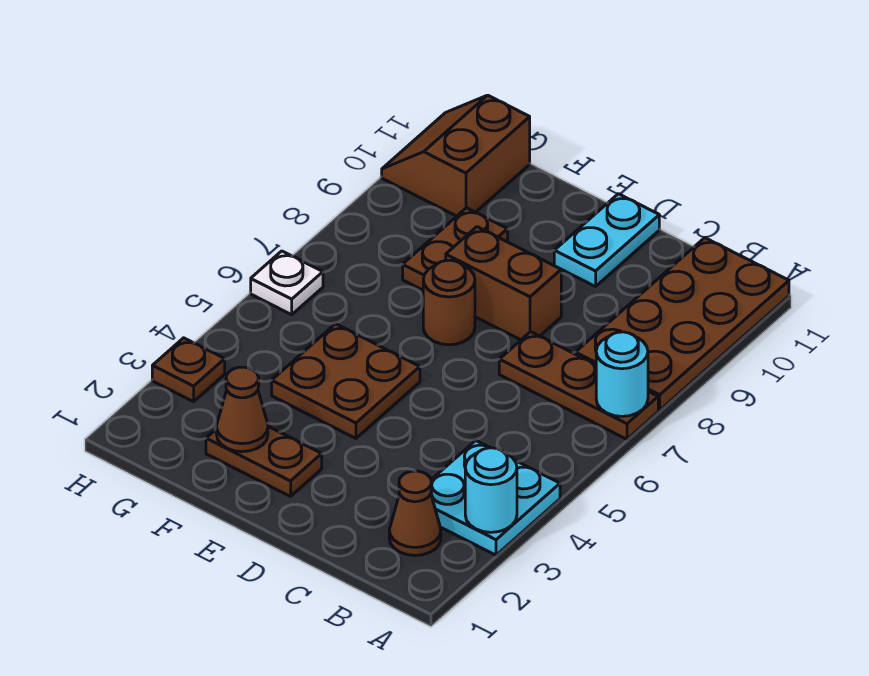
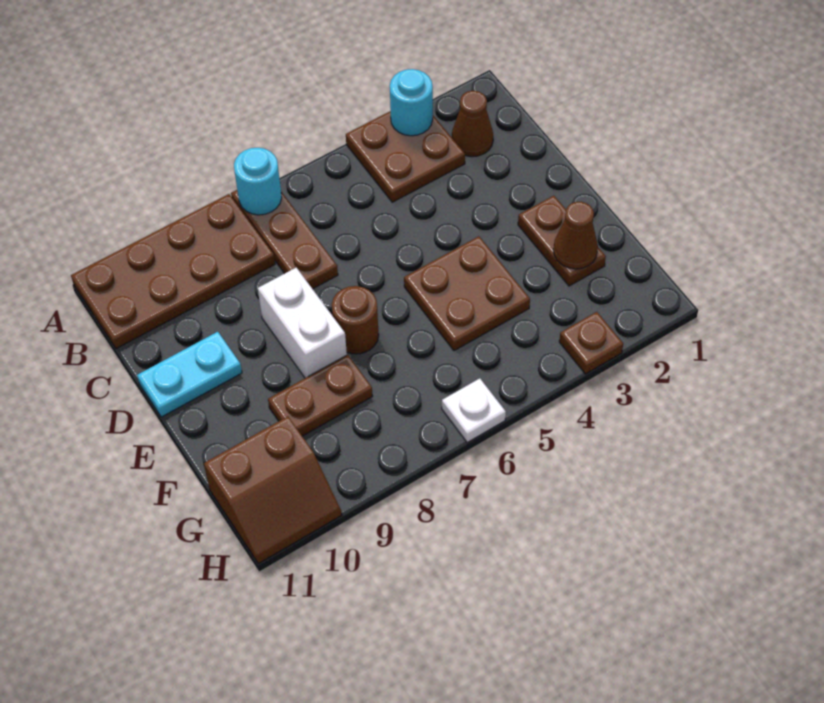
cyan 2x2 plate [431,441,560,555] -> brown 2x2 plate [346,111,465,202]
brown 1x2 brick [446,227,561,340] -> white 1x2 brick [258,268,347,378]

